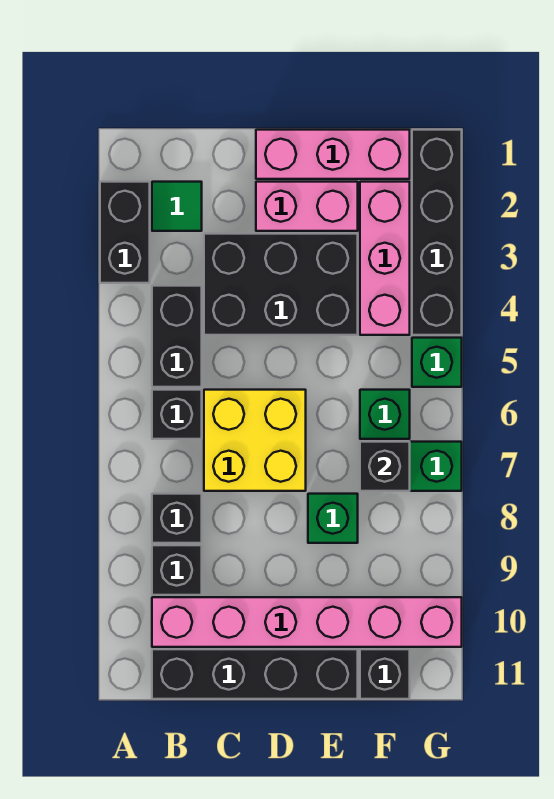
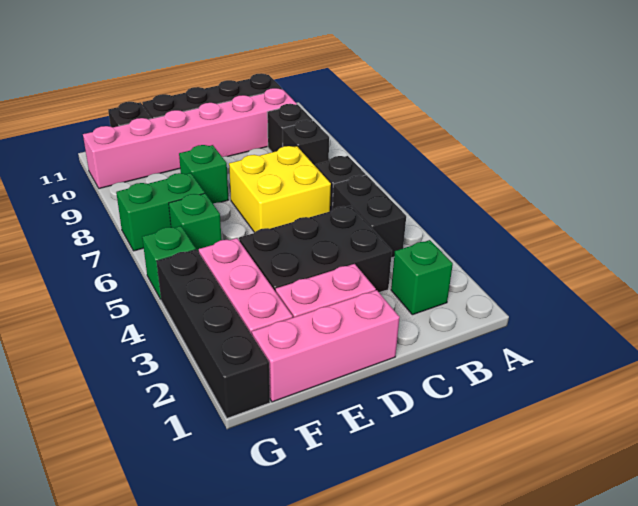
black 1x2 brick [100,182,150,283] -> none
green 1x1 tile [152,182,202,231] -> green 1x1 brick [391,240,453,315]
black 1x1 brick [360,442,410,491] -> none

